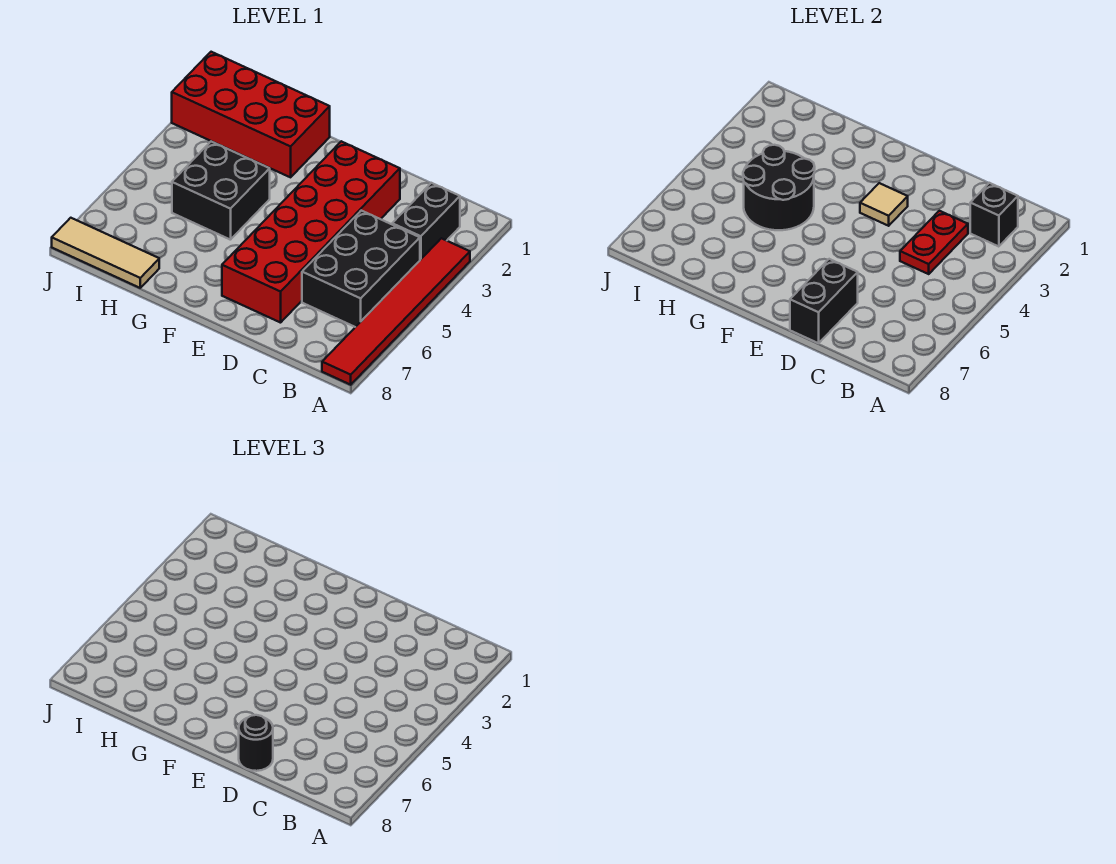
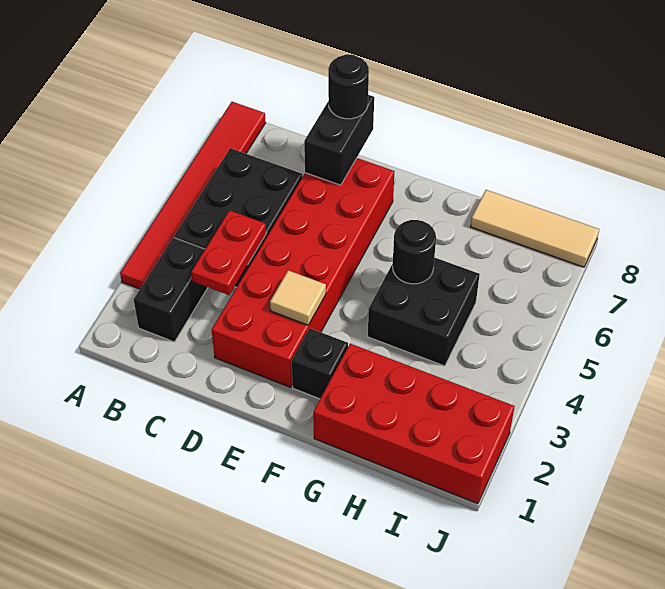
black 1x1 brick [970,183,1018,247] -> black 1x1 brick moved to [292,328,348,399]
black 2x2 round brick [743,145,815,230] -> black 1x1 round brick [393,220,436,284]

